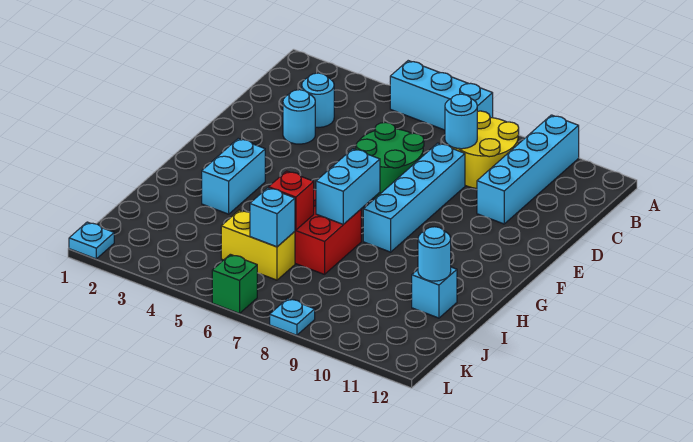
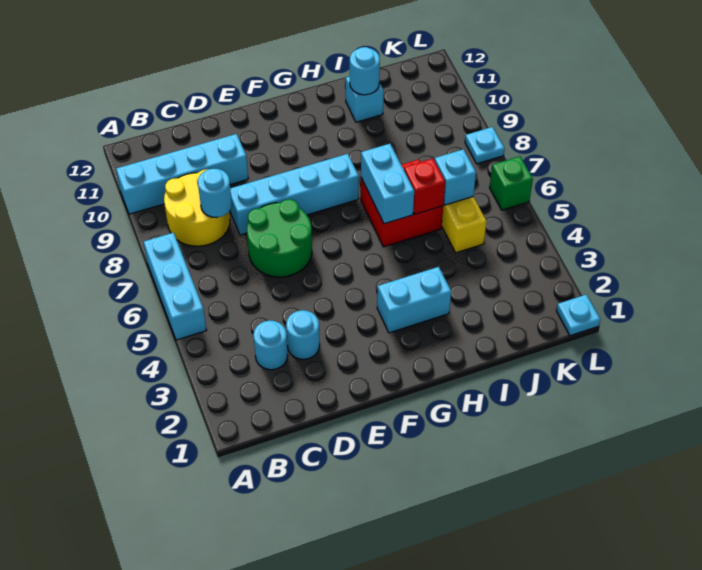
cyan 1x2 brick [316,149,380,224] -> cyan 1x2 brick turned to [361,144,414,224]

